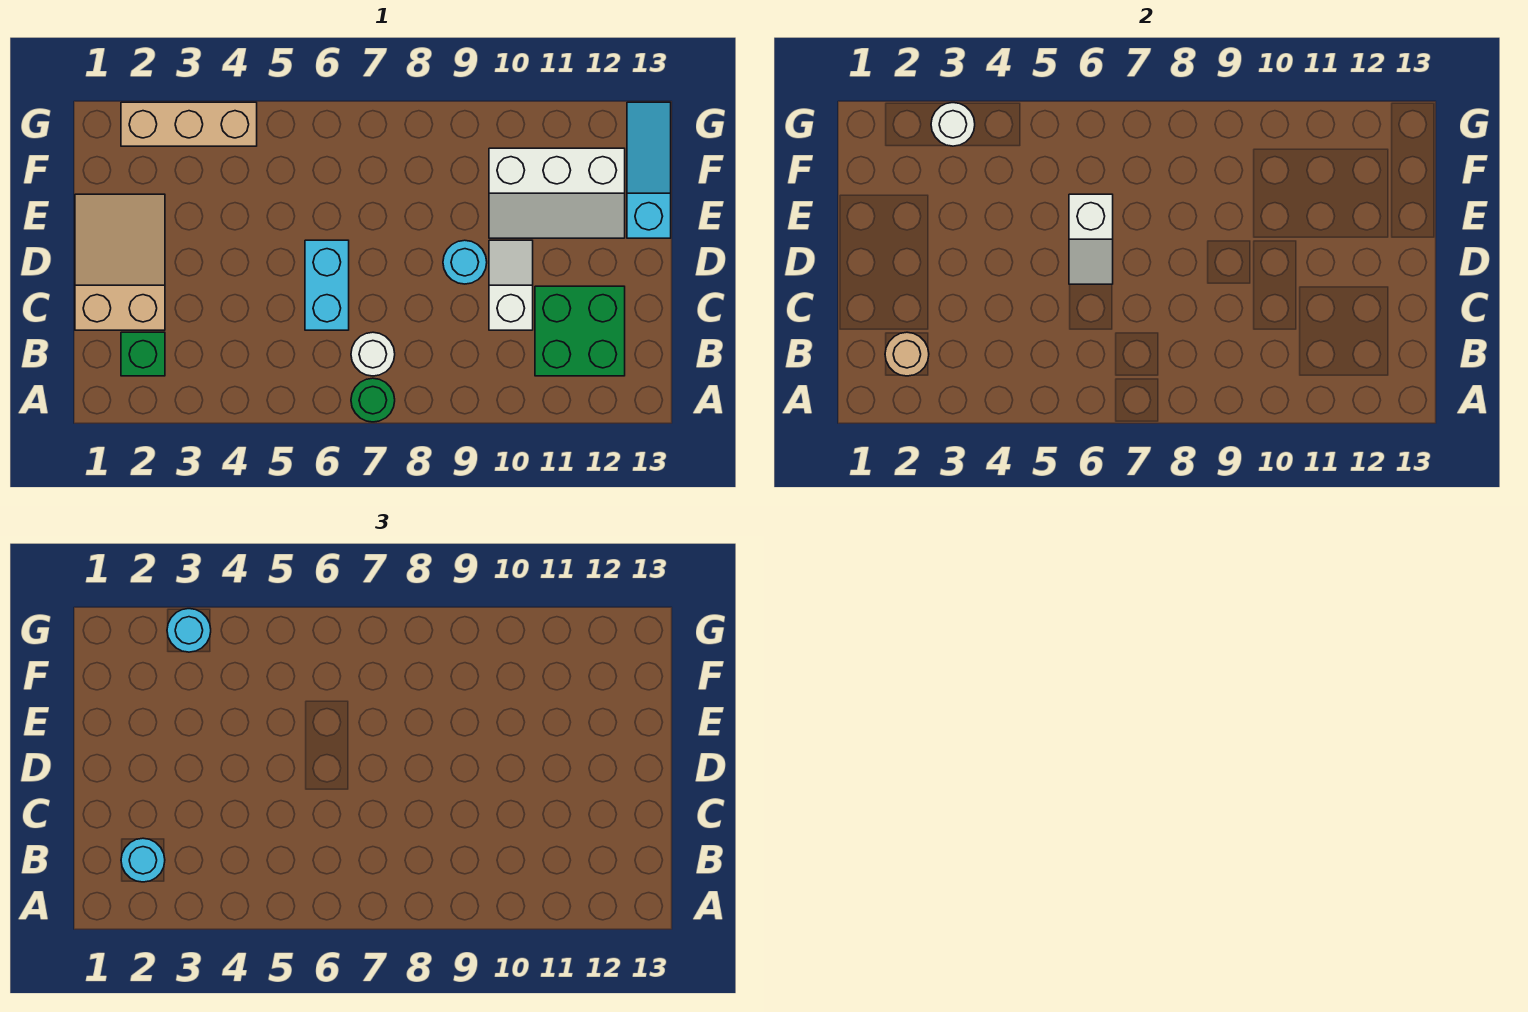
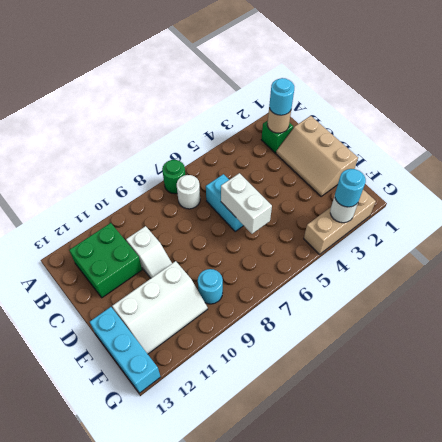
tan 2x3 slope [75,194,165,330] -> tan 2x3 slope turned to [276,116,358,196]
white 1x2 slope [1069,194,1113,284] -> white 1x2 brick [221,173,272,234]
cyan 1x1 round brick [443,240,487,284] -> cyan 1x1 round brick moved to [198,269,223,304]
white 2x3 slope [489,148,625,238] -> white 2x3 slope turned to [112,261,208,354]
cyan 1x3 slope [627,102,671,238] -> cyan 1x3 brick [90,307,161,393]

